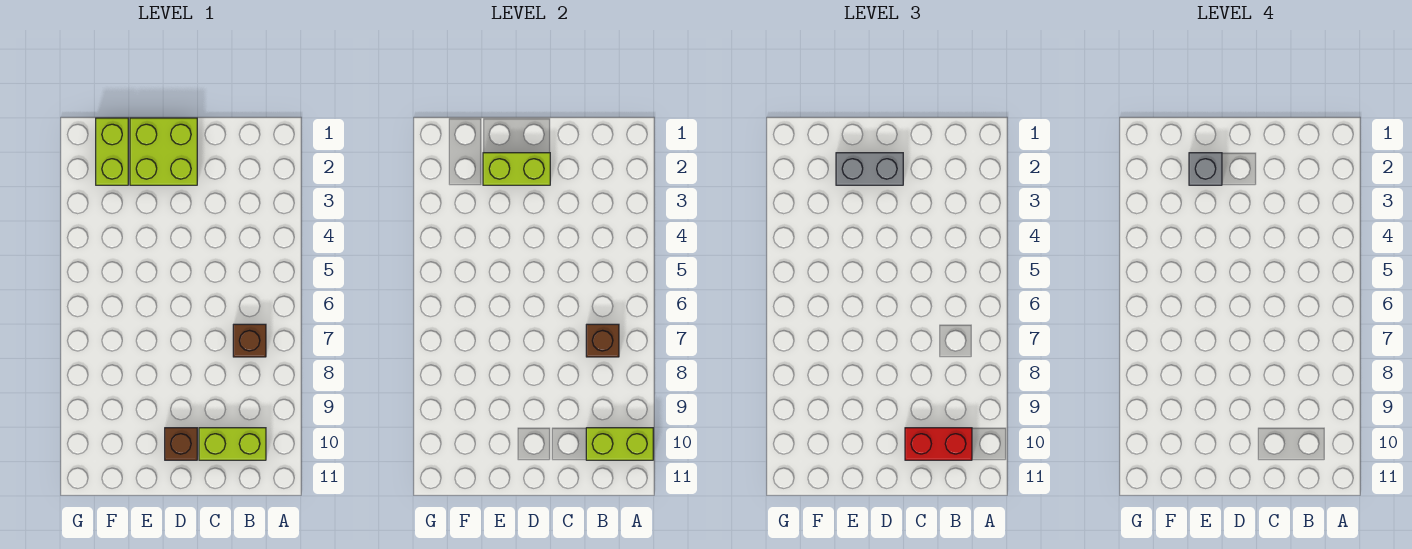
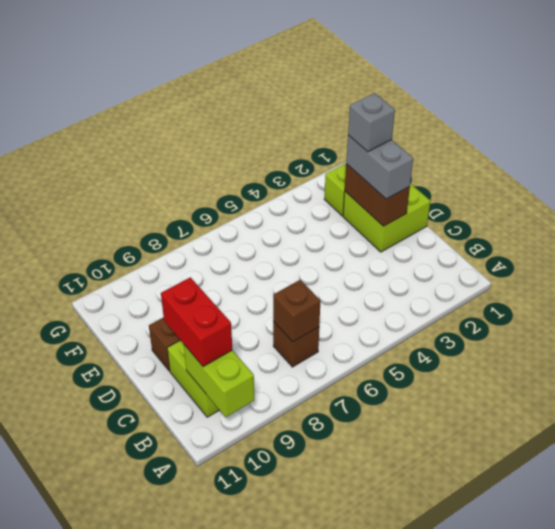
lime 1x2 brick [483,153,550,185] -> brown 1x2 brick [345,164,410,226]

